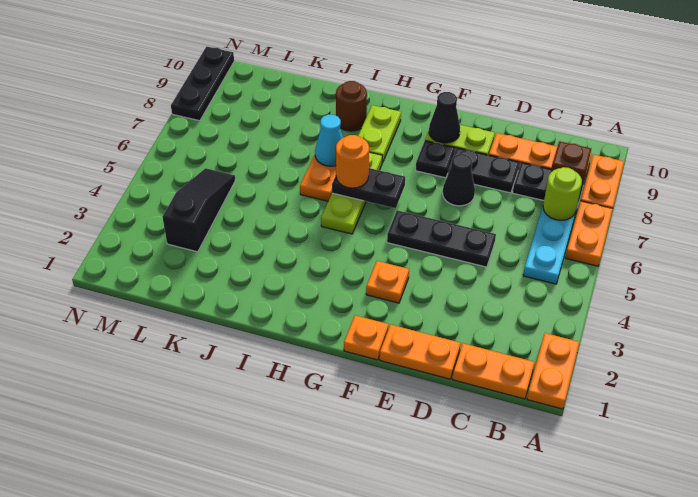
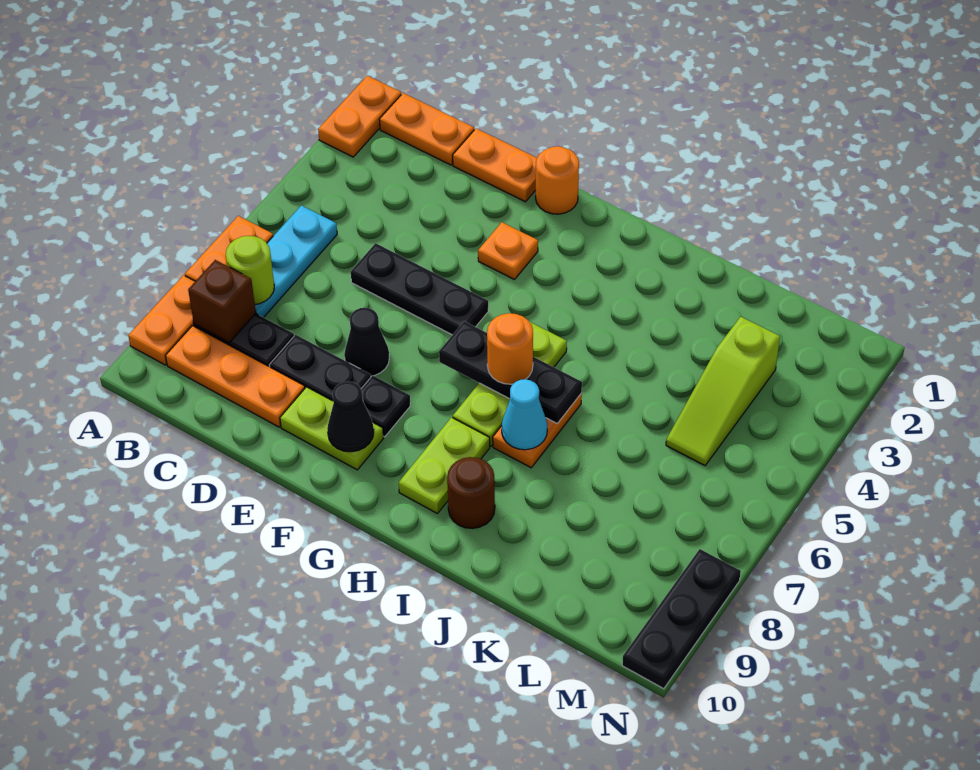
orange 1x1 plate [344,315,389,360] -> orange 1x1 round brick [536,146,579,214]
black 1x2 plate [332,168,405,208] -> black 1x3 plate [439,321,582,424]
black 1x3 slope [162,168,235,252] -> lime 1x3 slope [666,317,780,465]

